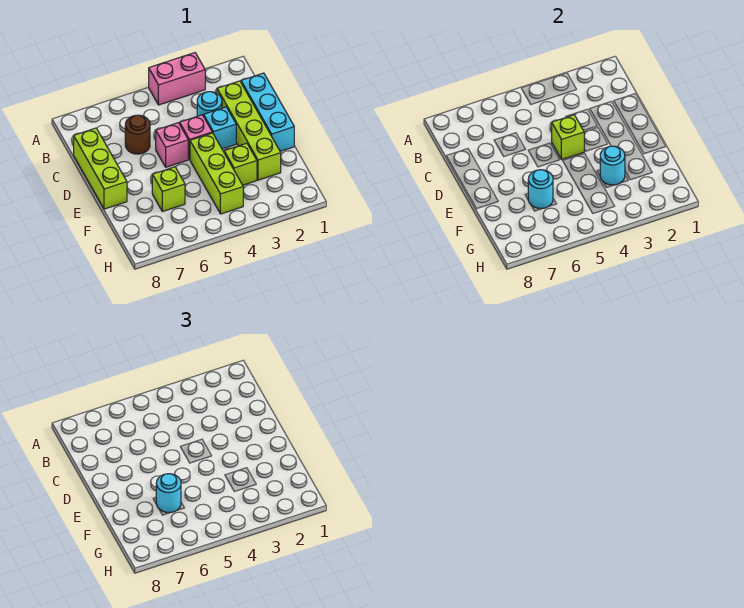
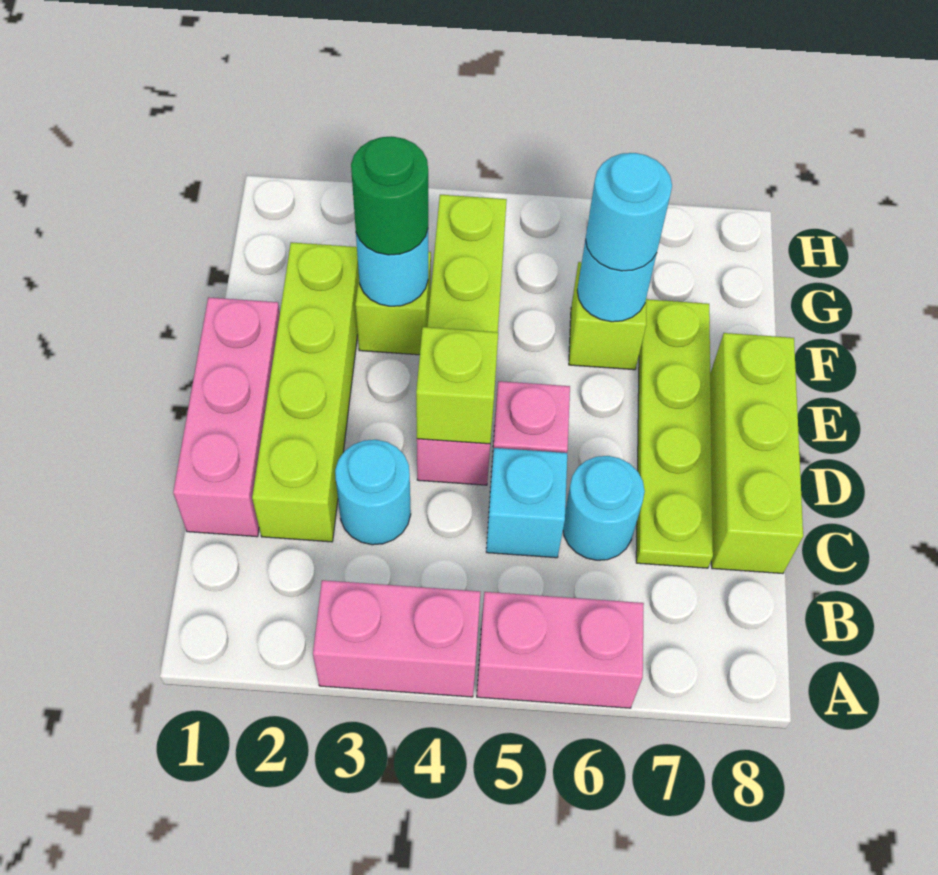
none -> pink 1x2 brick [477,592,644,708]
cyan 1x3 brick [241,73,294,151] -> pink 1x3 brick [173,297,280,537]
brown 1x1 round brick [125,115,150,154] -> cyan 1x1 round brick [563,456,645,560]
none -> lime 1x4 plate [636,299,713,568]
cyan 1x1 brick [204,107,236,149] -> cyan 1x1 brick moved to [486,448,567,558]
none -> green 1x1 round brick [351,136,428,255]

